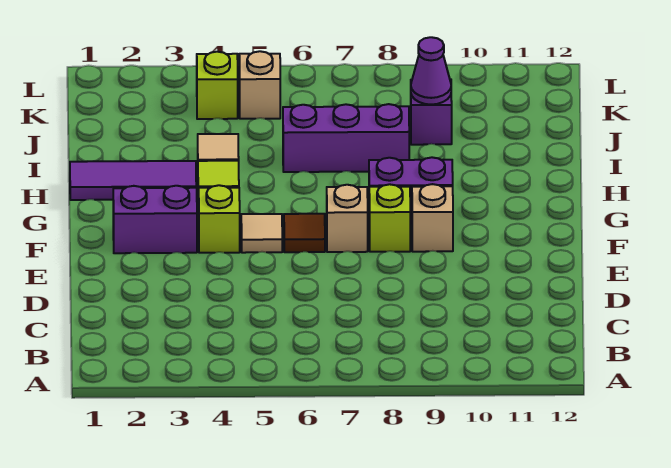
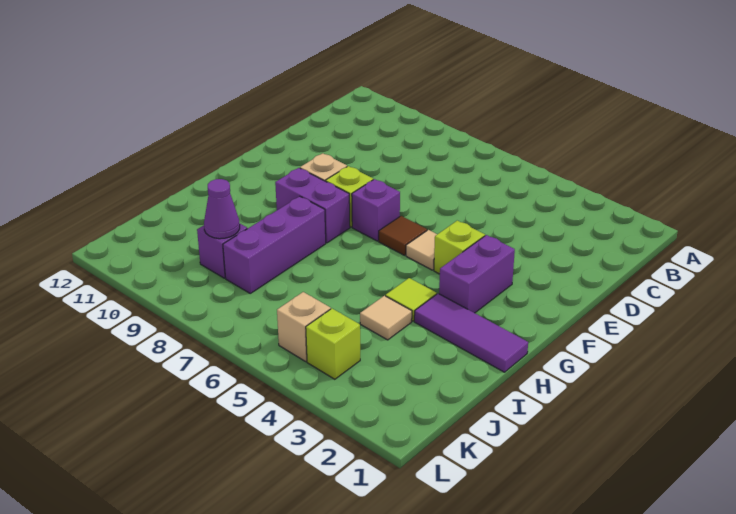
purple 1x2 brick [113,186,197,253] -> purple 1x2 brick turned to [439,235,515,313]
tan 1x1 brick [327,185,368,252] -> purple 1x1 brick [352,179,400,241]
purple 1x3 brick [283,104,409,172] -> purple 1x3 brick turned to [223,196,326,293]

